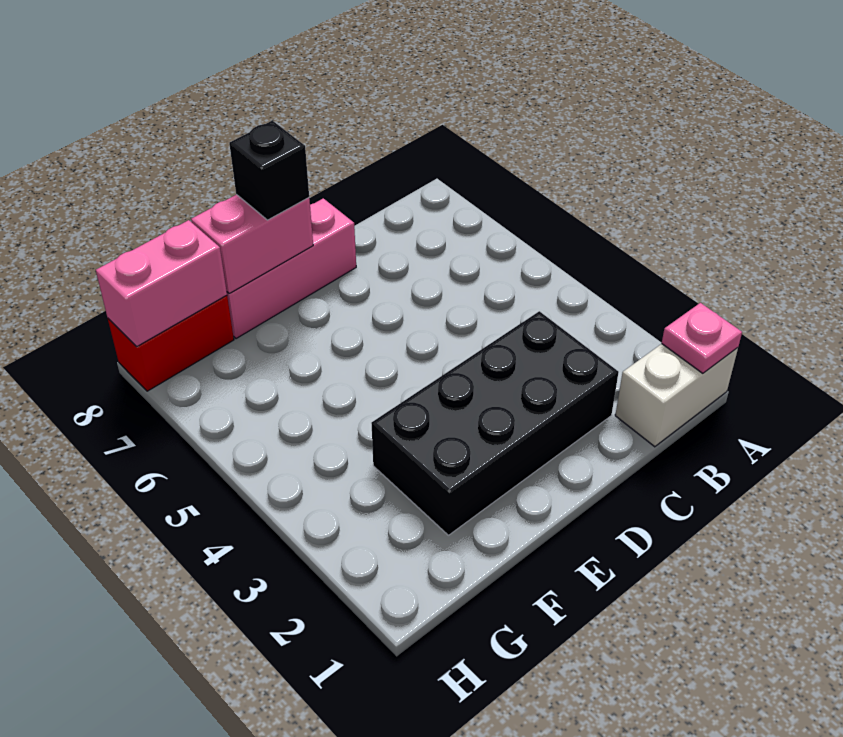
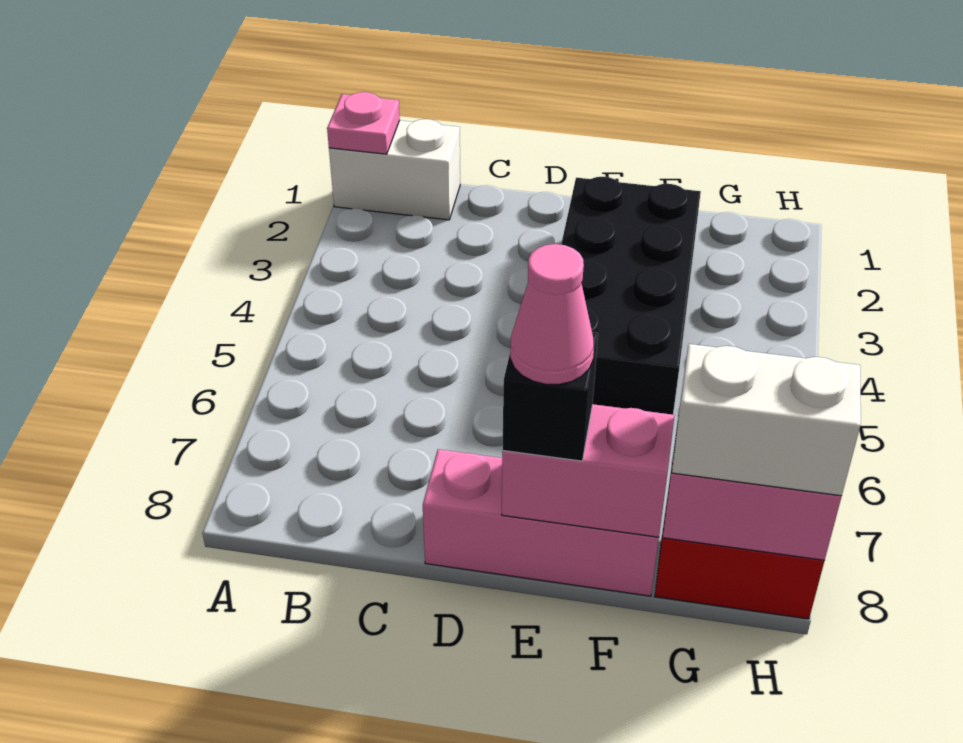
black 2x4 brick [371,311,619,535] -> black 2x4 brick turned to [561,177,701,415]
none -> pink 1x1 cone [510,244,594,385]
none -> white 1x2 brick [672,344,861,496]

